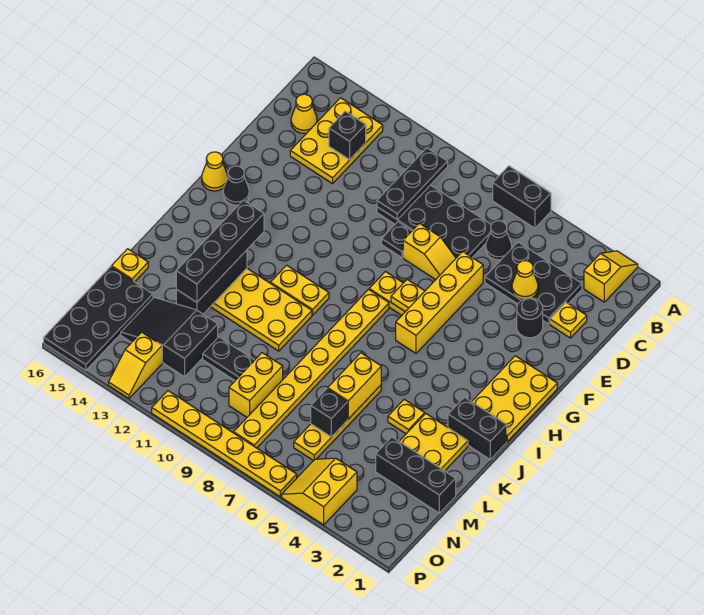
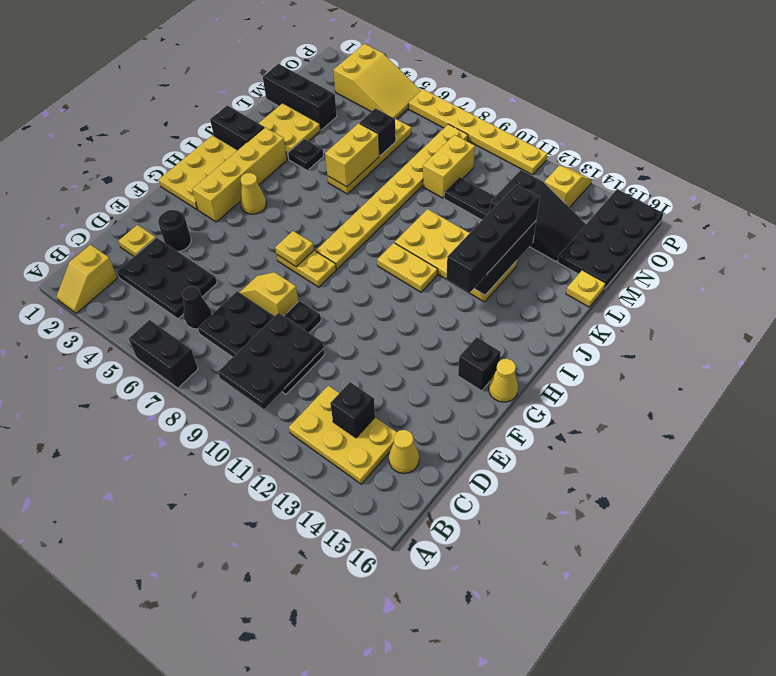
black 1x3 plate [377,148,448,220] -> black 2x3 plate [218,313,324,409]
yellow 2x3 plate [290,98,383,184] -> yellow 2x3 plate turned to [289,386,397,484]
yellow 1x1 cone [512,261,538,299] -> yellow 1x1 cone moved to [240,173,266,214]
yellow 1x4 brick [396,252,483,353] -> yellow 1x4 brick moved to [192,127,287,222]
black 1x1 cone [223,166,249,205] -> black 1x1 brick [458,337,501,391]
yellow 1x1 plate [388,399,425,434] -> black 1x1 plate [288,139,323,170]
yellow 2x2 slope [282,458,357,525] -> yellow 2x3 slope [333,44,421,119]

